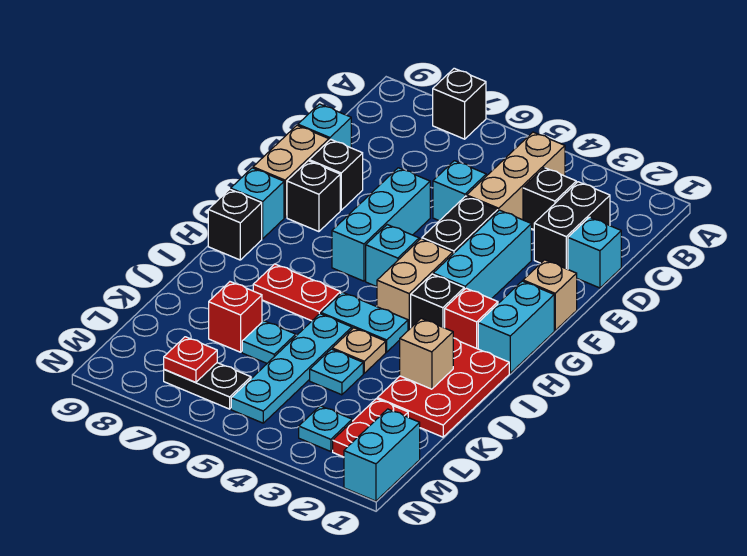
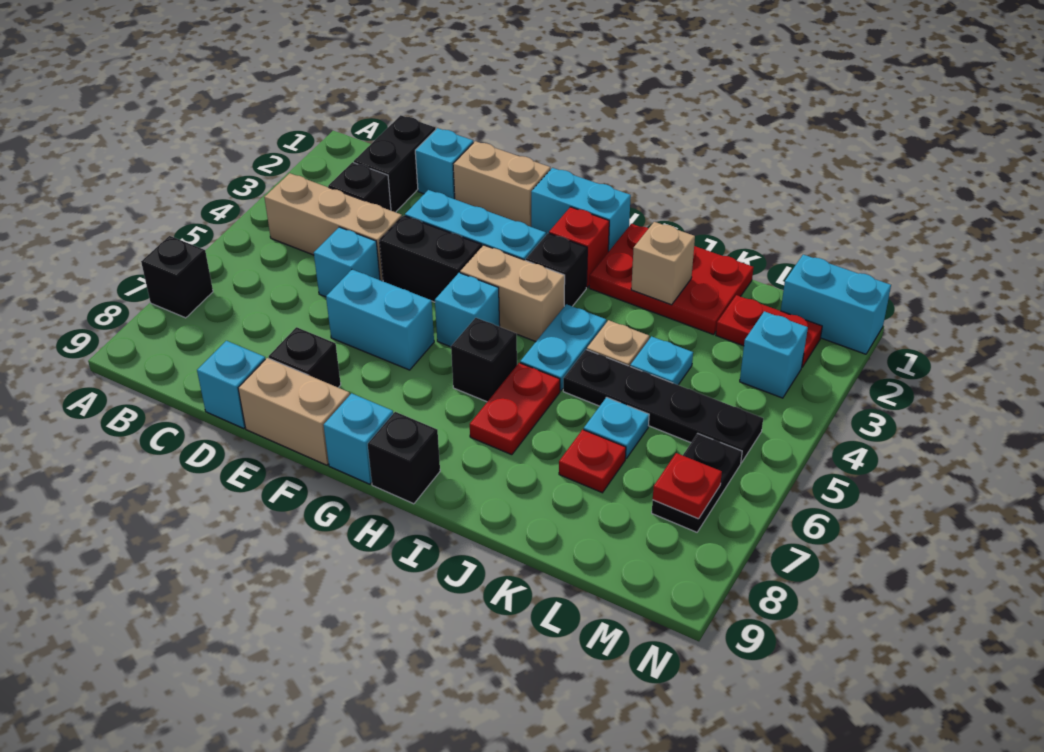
black 1x2 brick [534,182,610,269] -> black 1x2 brick turned to [354,115,436,212]
cyan 1x3 brick [332,168,430,281] -> cyan 1x2 brick [326,270,434,370]
tan 1x1 brick [523,260,577,330] -> tan 1x2 brick [453,141,550,227]
black 1x1 brick [287,161,340,232] -> black 1x1 brick moved to [451,318,517,402]
cyan 1x4 plate [231,314,352,423] -> black 1x4 plate [563,350,763,463]
red 1x1 brick [209,282,262,352] -> red 1x1 plate [559,430,626,493]
cyan 1x1 plate [299,406,352,452] -> cyan 1x1 brick [740,311,808,398]

